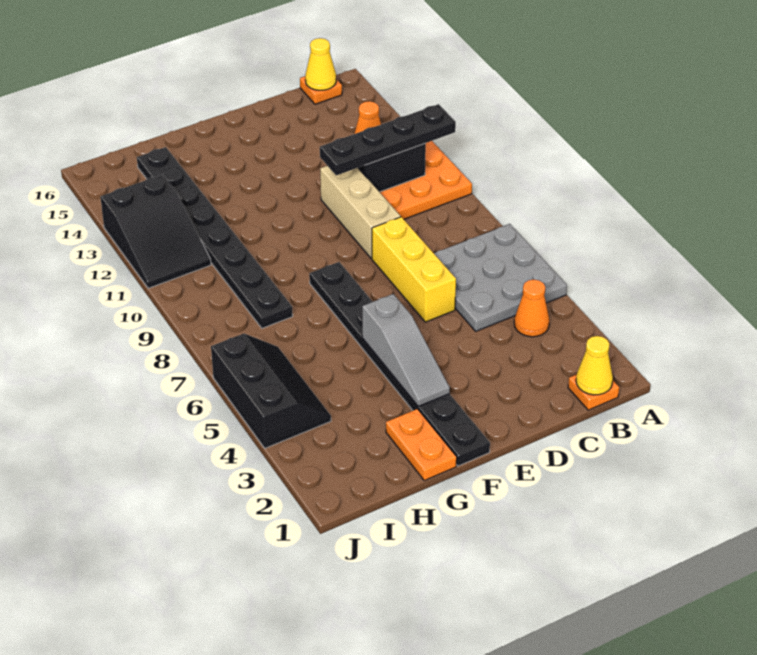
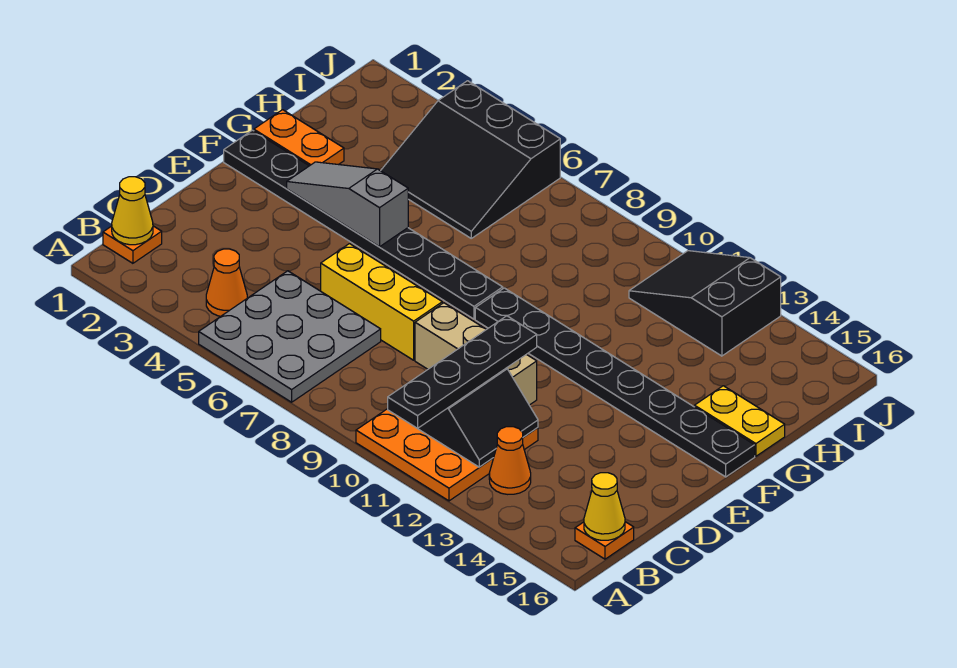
none -> yellow 1x2 plate [695,386,785,456]
black 1x8 plate [137,147,293,328] -> black 1x8 plate moved to [475,288,755,477]
black 2x3 slope [211,334,331,448] -> black 3x3 slope [381,81,560,238]

